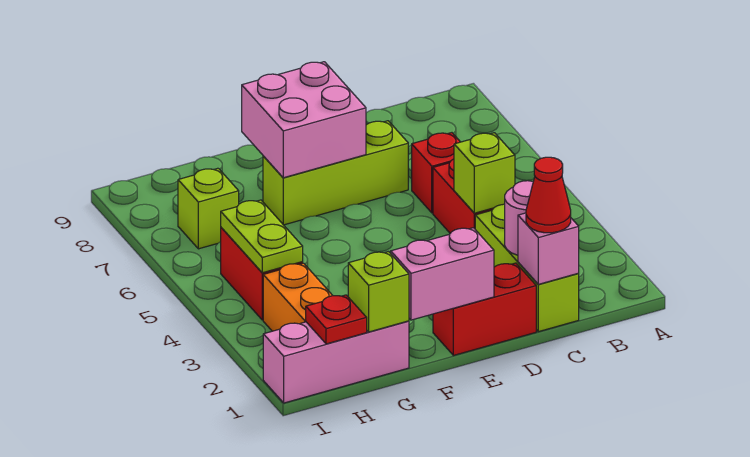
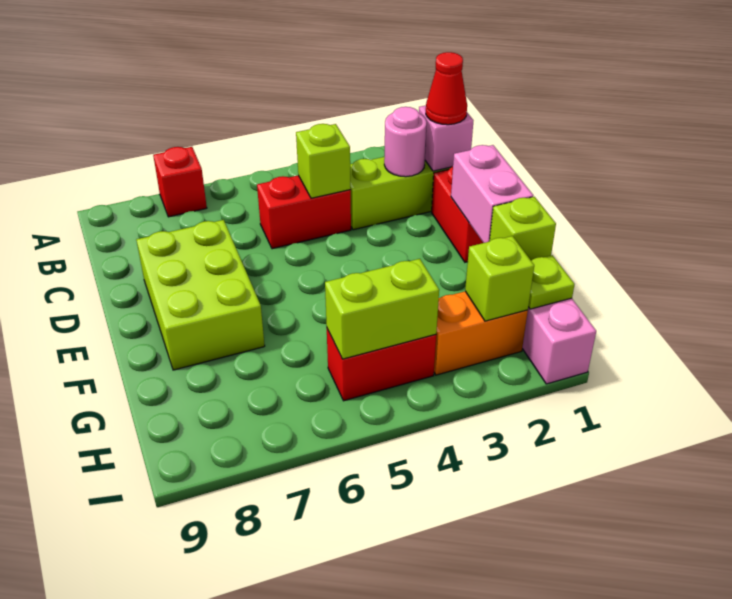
red 1x1 brick [412,133,460,213] -> red 1x1 brick moved to [153,147,207,217]
lime 1x3 brick [263,121,408,225] -> lime 2x3 brick [136,220,265,370]
pink 2x2 brick [242,62,366,178] -> none
red 1x1 plate [306,295,367,344] -> lime 1x1 plate [528,255,575,309]
lime 1x2 plate [221,200,303,273] -> lime 1x2 brick [325,259,439,359]
lime 1x1 brick [178,168,239,249] -> lime 1x1 brick moved to [465,236,534,321]

